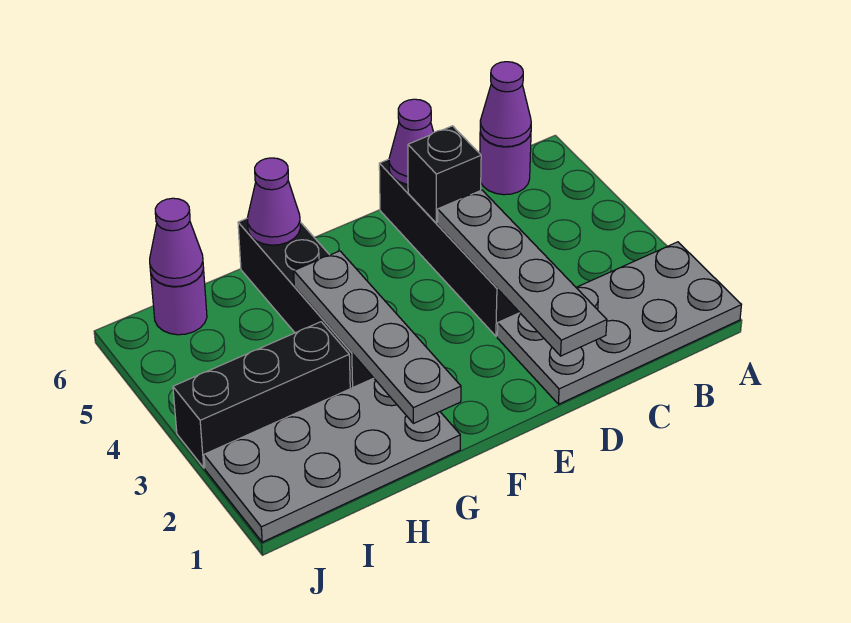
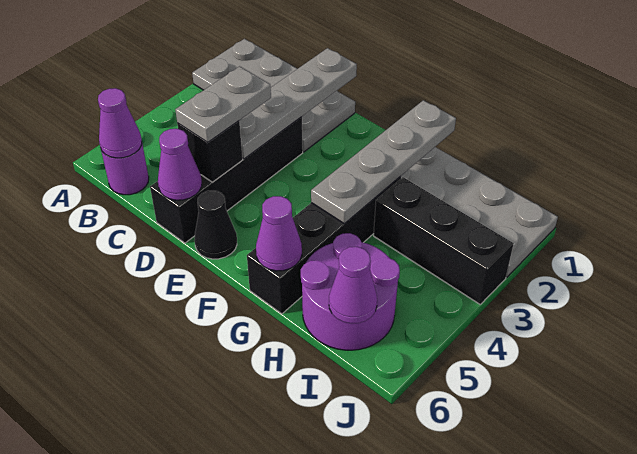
none -> grey 1x2 plate [175,66,271,142]
none -> black 1x1 cone [195,191,237,259]
purple 1x1 round brick [151,270,207,335] -> purple 2x2 round brick [301,233,400,350]

